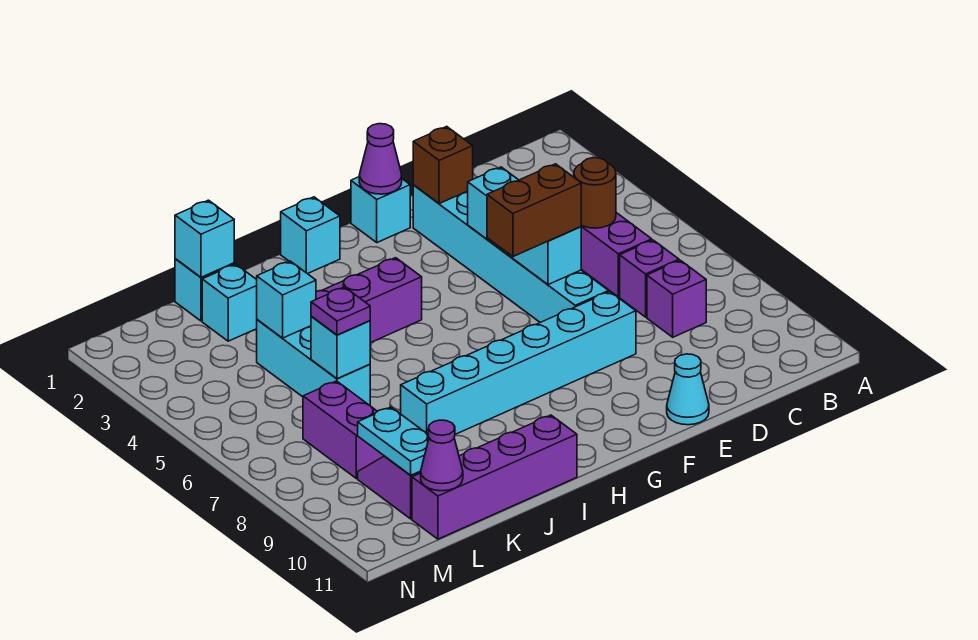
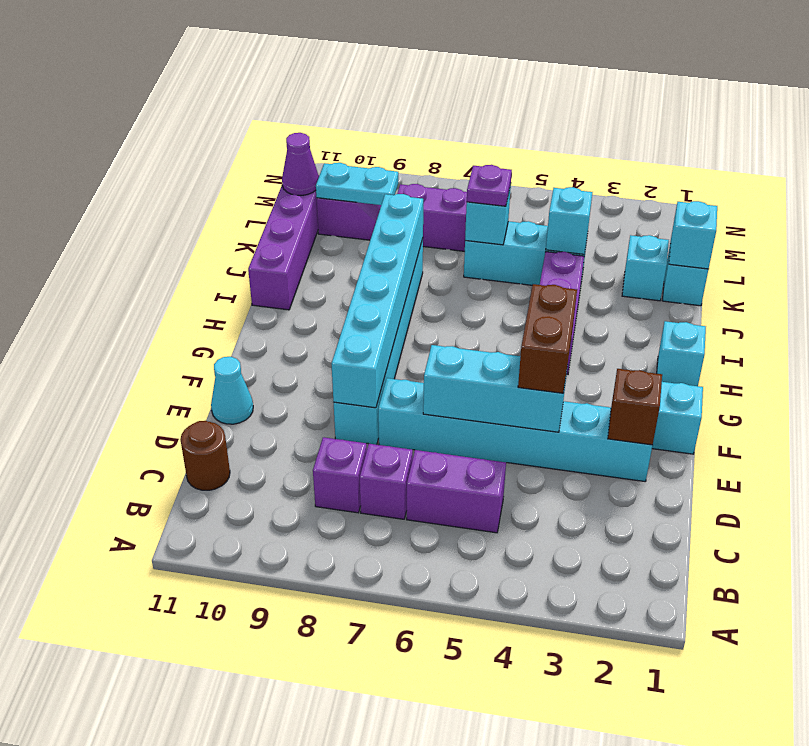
brown 1x1 round brick [574,158,616,228] -> brown 1x1 round brick moved to [180,421,230,490]
brown 1x2 brick [487,164,581,257] -> brown 1x2 brick moved to [518,284,577,393]
none -> cyan 1x6 brick [332,194,423,408]
purple 1x1 cone [359,124,402,194] -> none

